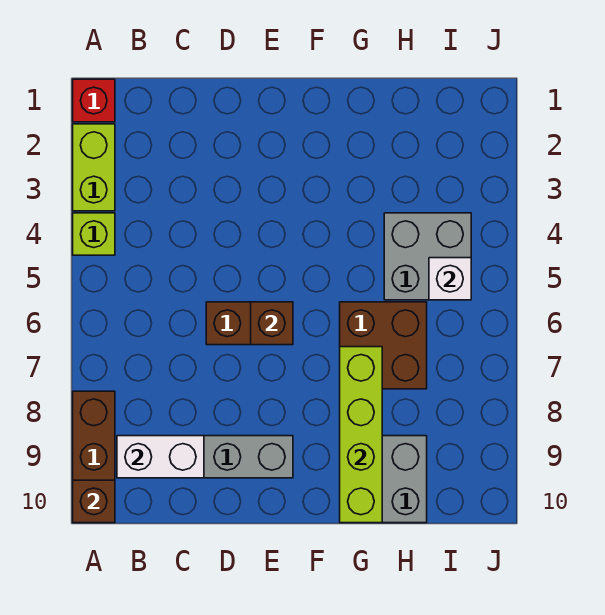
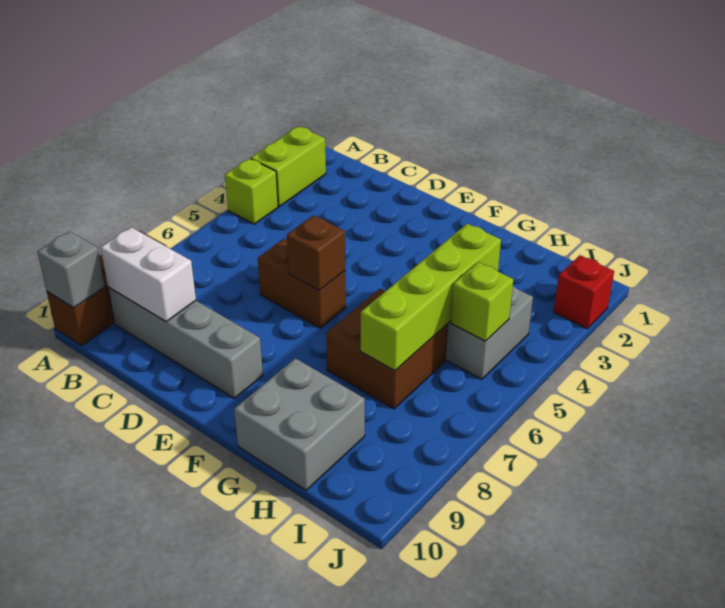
red 1x1 brick [73,79,115,122] -> red 1x1 brick moved to [554,255,614,329]
brown 1x1 brick [73,480,115,523] -> grey 1x1 brick [38,231,105,308]
lime 1x4 brick [340,347,382,523] -> lime 1x4 brick moved to [361,224,501,371]
white 1x1 brick [429,258,471,300] -> lime 1x1 brick [451,262,514,341]

